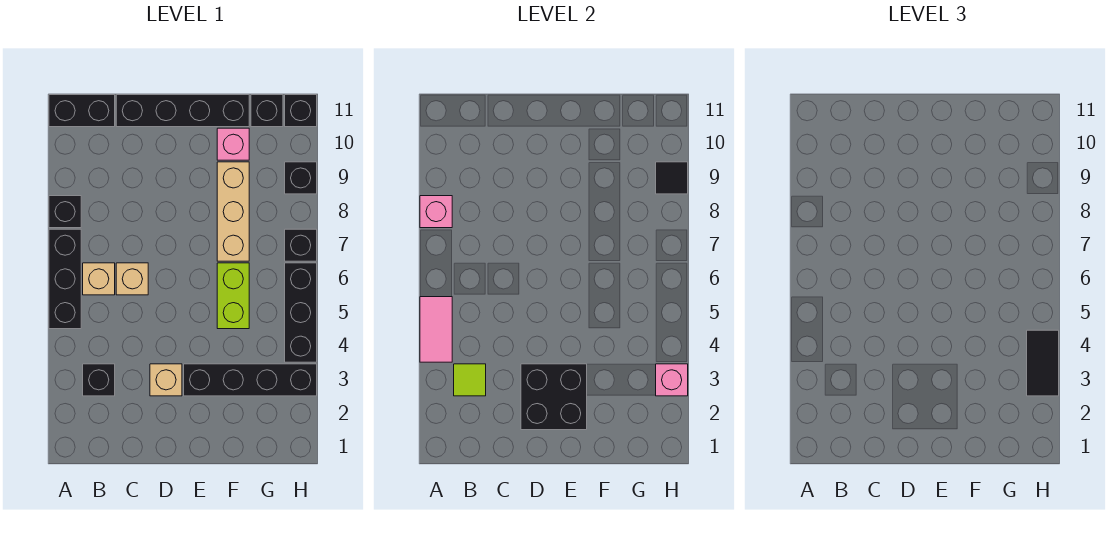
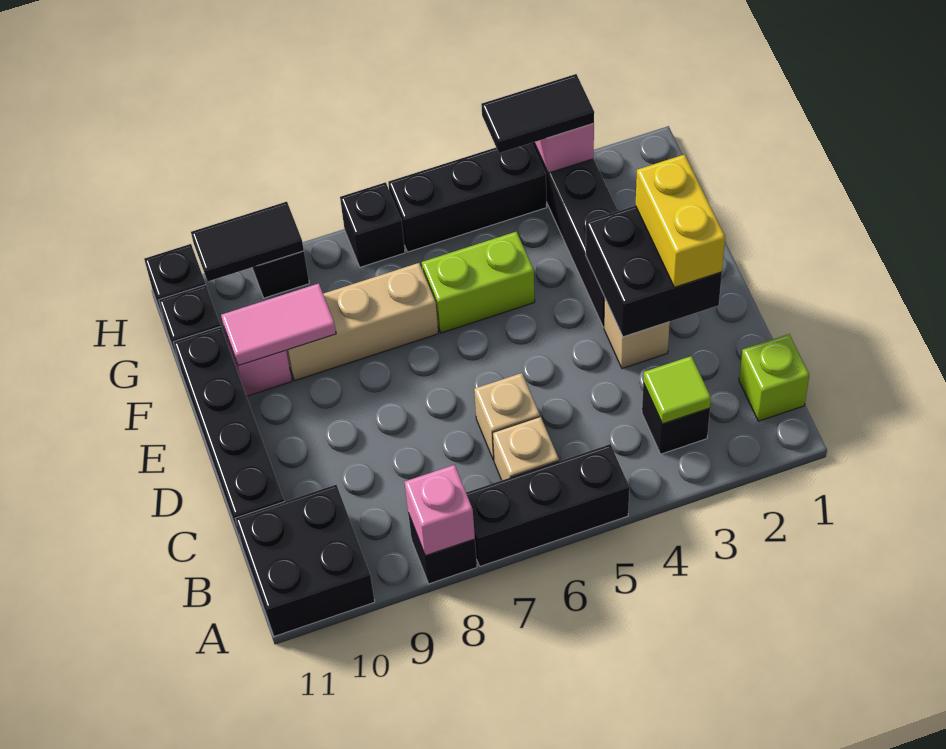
pink 1x2 tile [420,297,452,362] -> pink 1x2 tile moved to [221,283,336,366]
black 1x2 brick [49,95,115,127] -> black 2x2 brick [235,485,375,636]
none -> lime 1x1 brick [739,334,809,421]
none -> yellow 1x2 brick [636,155,725,287]
black 1x1 tile [656,162,688,194] -> black 1x2 tile [191,202,304,281]

